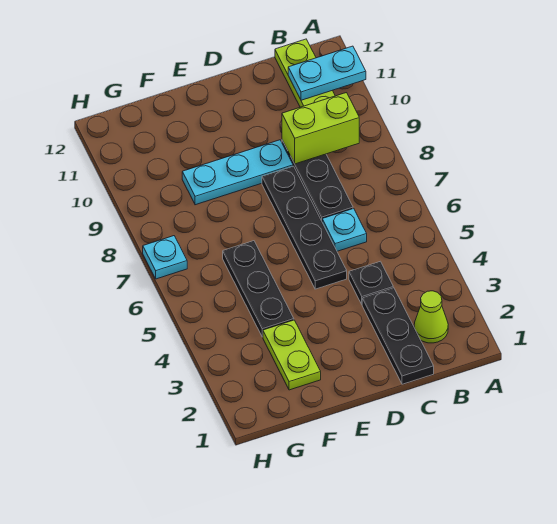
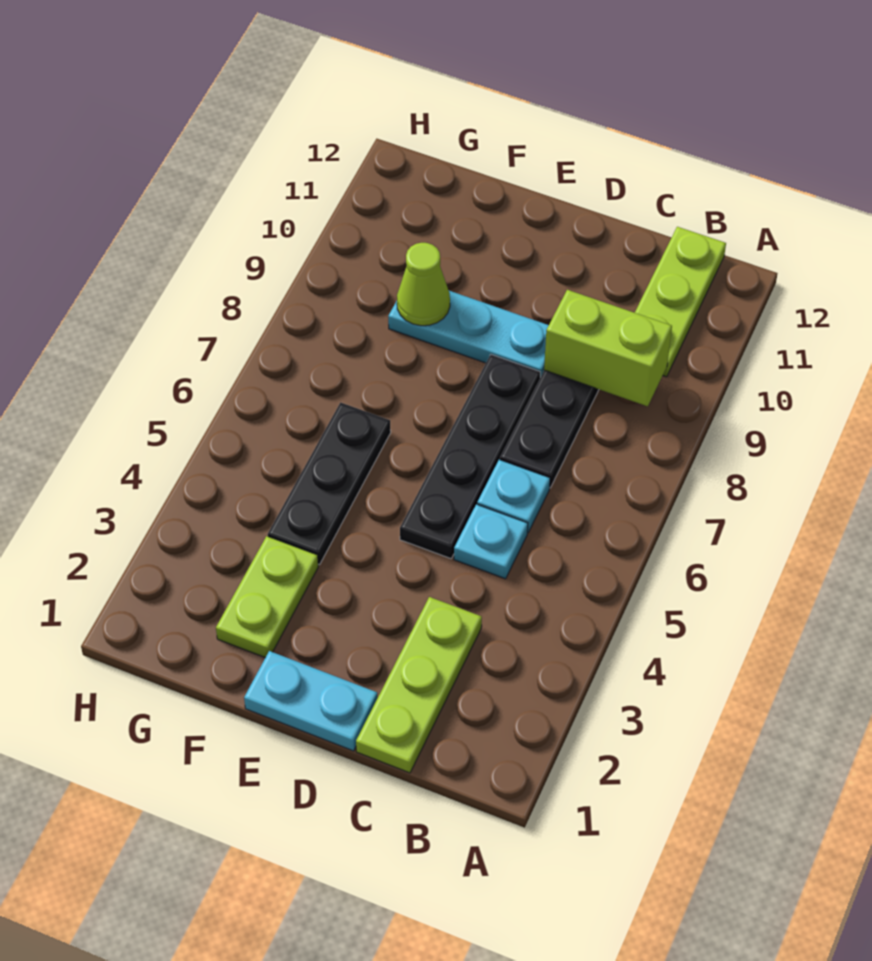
cyan 1x2 plate [288,46,366,100] -> cyan 1x2 plate moved to [244,651,378,751]
lime 1x1 cone [414,291,448,343] -> lime 1x1 cone moved to [397,243,450,326]
black 1x3 plate [362,288,434,384] -> lime 1x3 plate [356,597,482,773]
black 1x1 plate [349,261,393,304] -> none
cyan 1x1 plate [143,236,187,279] -> cyan 1x1 plate moved to [454,504,528,579]

